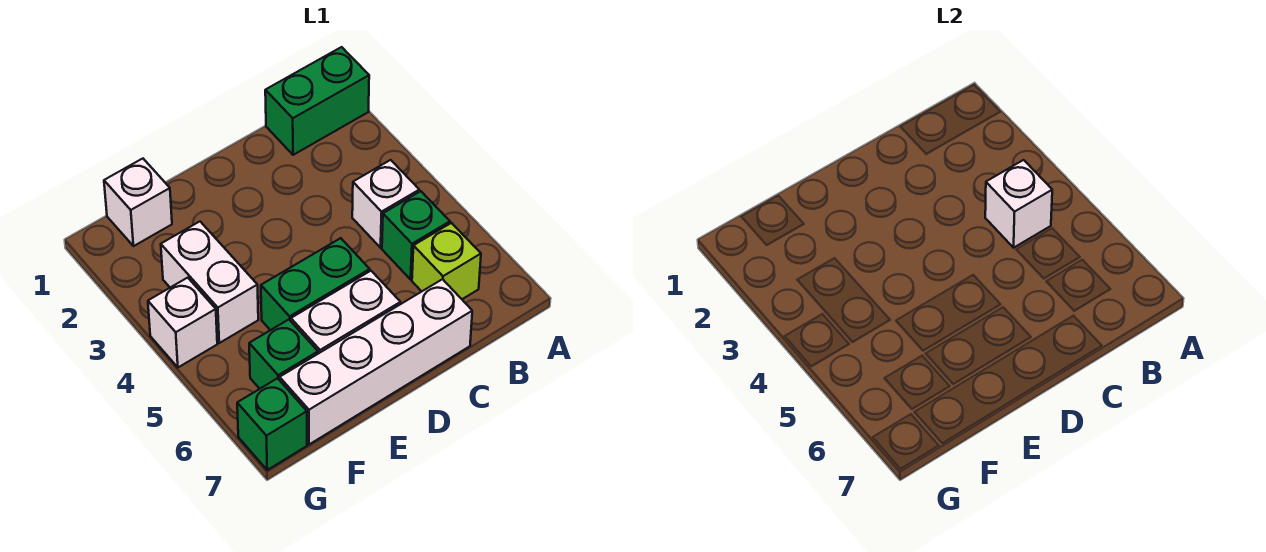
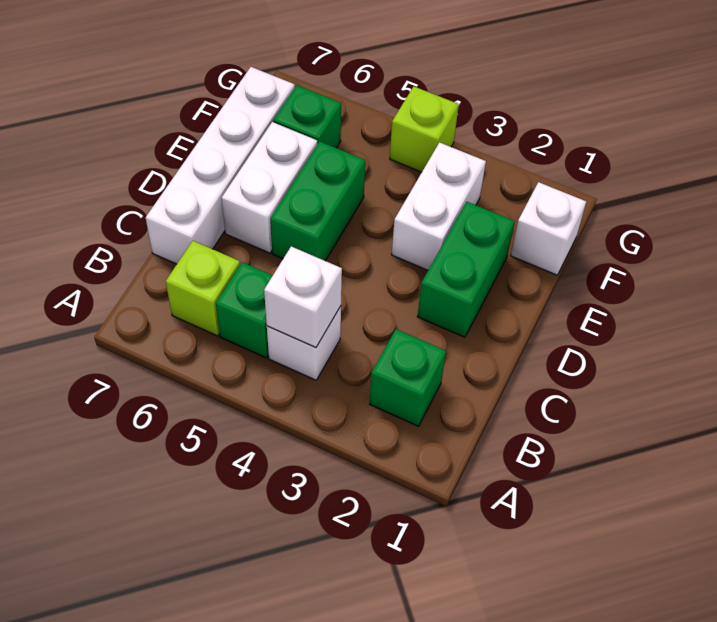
green 1x2 brick [265,47,369,155] -> green 1x2 brick moved to [417,202,515,337]
white 1x2 brick [161,222,258,343] -> white 1x2 brick turned to [392,142,486,270]
white 1x1 brick [148,278,217,367] -> lime 1x1 brick [390,86,459,172]
green 1x1 brick [237,378,307,470] -> green 1x1 brick moved to [370,329,446,426]

